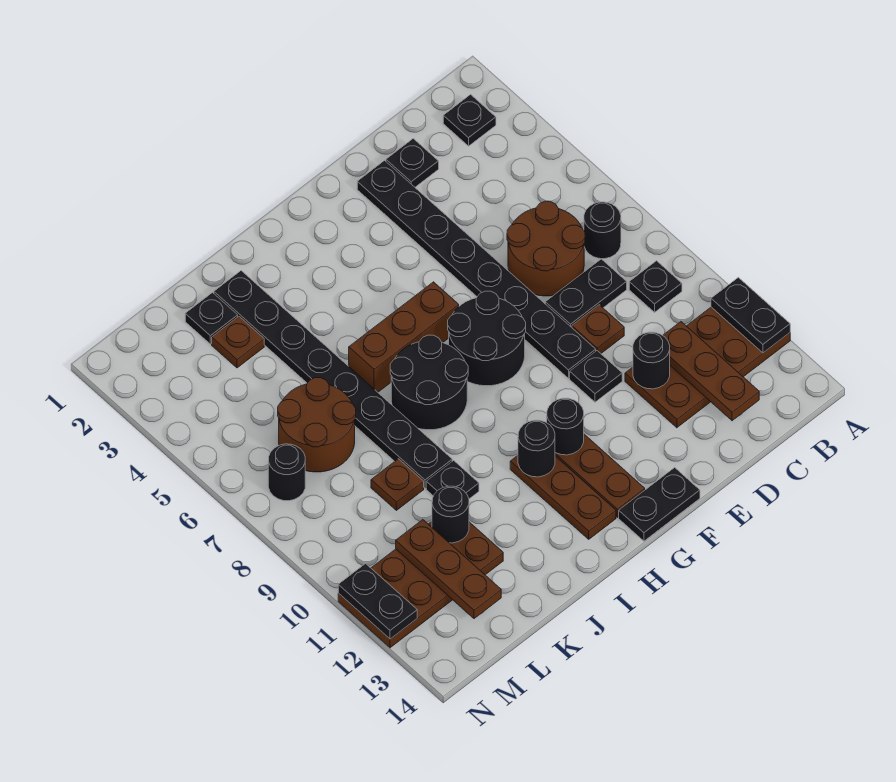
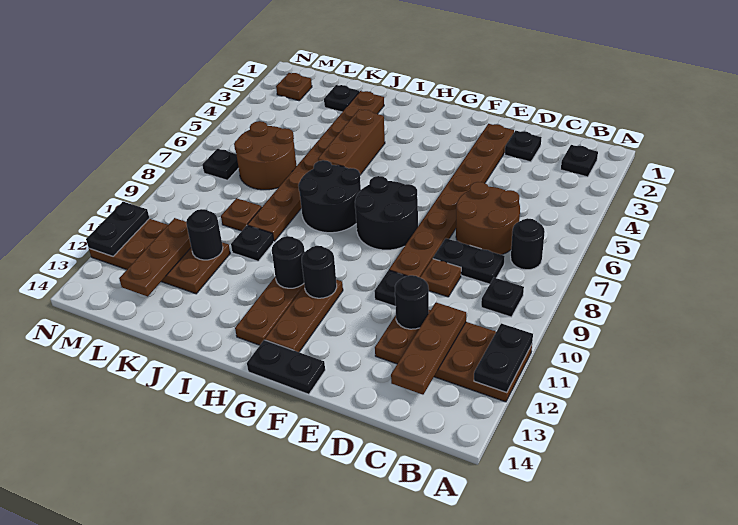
black 1x8 plate [357,161,596,378] -> brown 1x8 plate [389,124,514,278]
brown 1x3 brick [349,282,459,392] -> brown 1x3 brick turned to [318,109,385,175]
black 1x8 plate [214,271,452,488] -> brown 1x8 plate [248,91,384,241]
brown 1x1 plate [212,316,264,368] -> brown 1x1 plate moved to [276,73,312,101]
black 1x1 round brick [268,444,305,501] -> black 1x1 plate [203,149,239,180]

